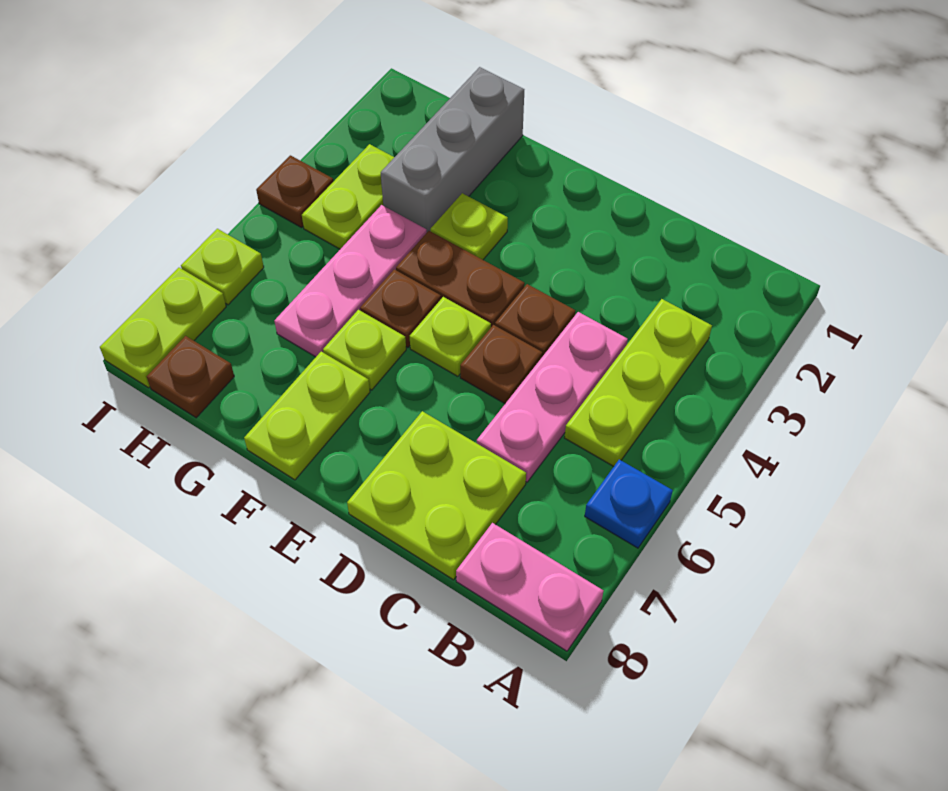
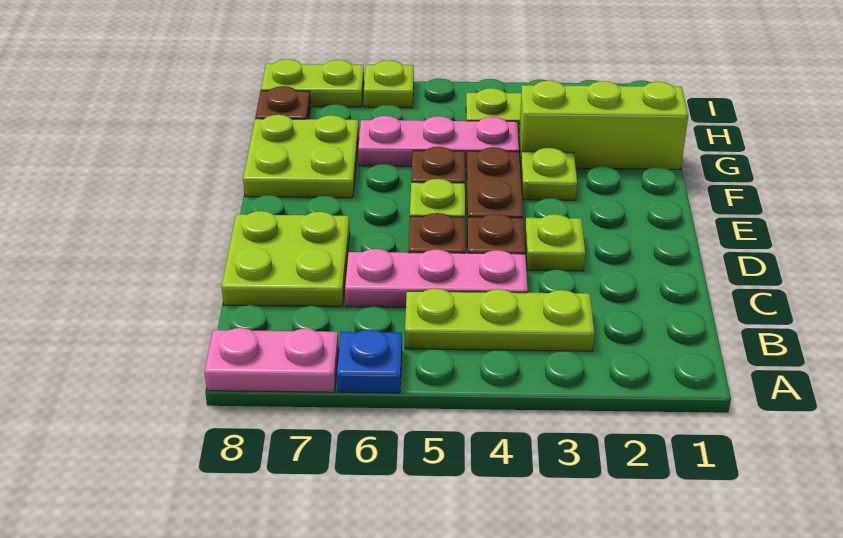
pink 1x2 plate [456,523,604,651] -> pink 1x2 plate turned to [204,328,339,392]
lime 1x1 plate [323,310,406,390] -> lime 1x1 plate moved to [525,214,585,271]
lime 1x2 plate [244,352,370,480] -> lime 2x2 plate [243,115,359,198]
grey 1x3 brick [381,67,524,232] -> lime 1x3 brick [519,81,688,169]
brown 1x1 plate [256,155,333,228] -> none

